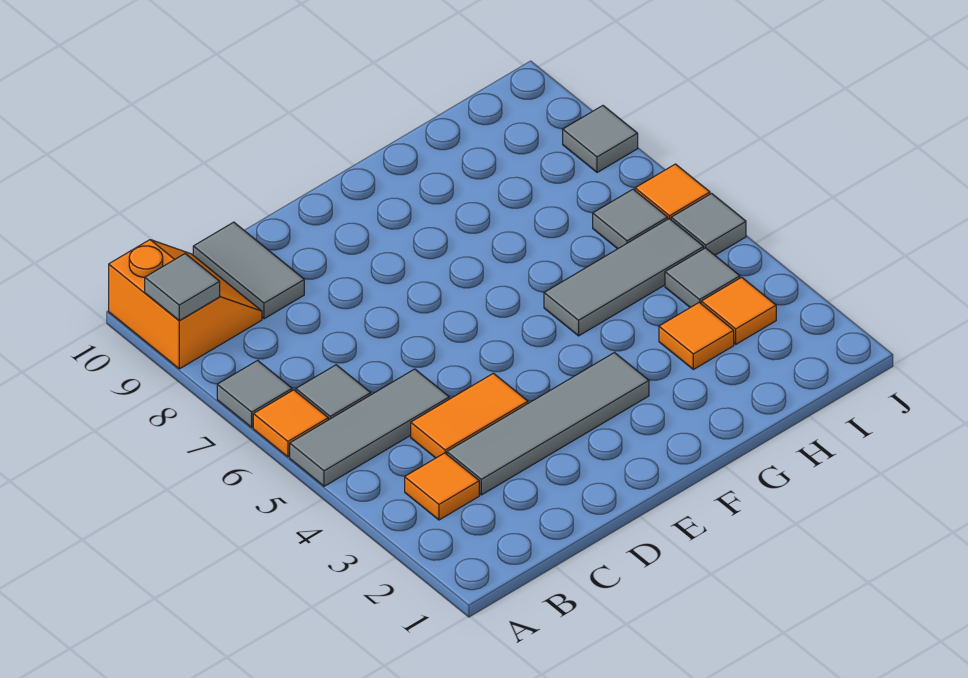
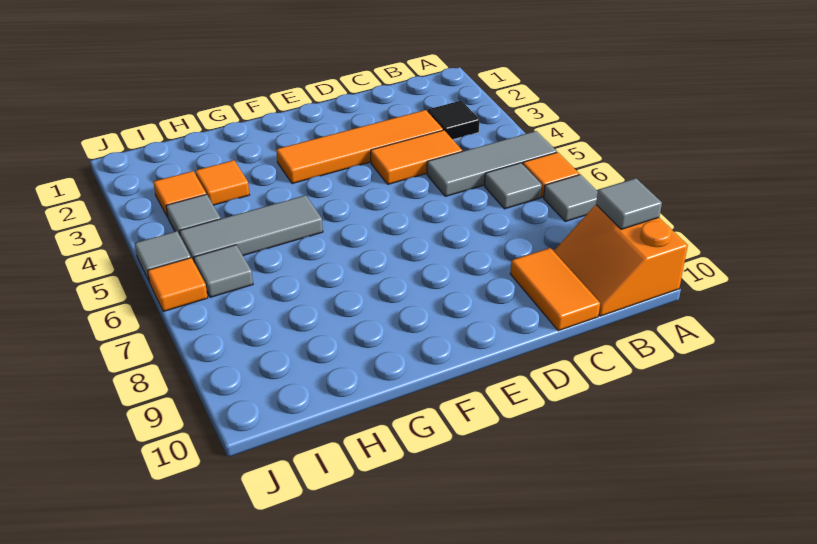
orange 1x1 tile [405,453,479,520] -> black 1x1 tile [427,101,479,139]
grey 1x4 tile [447,353,649,495] -> orange 1x4 tile [276,110,443,184]
grey 1x2 tile [193,222,304,319] -> orange 1x2 tile [510,248,600,331]
grey 1x1 tile [563,106,638,172] -> none

